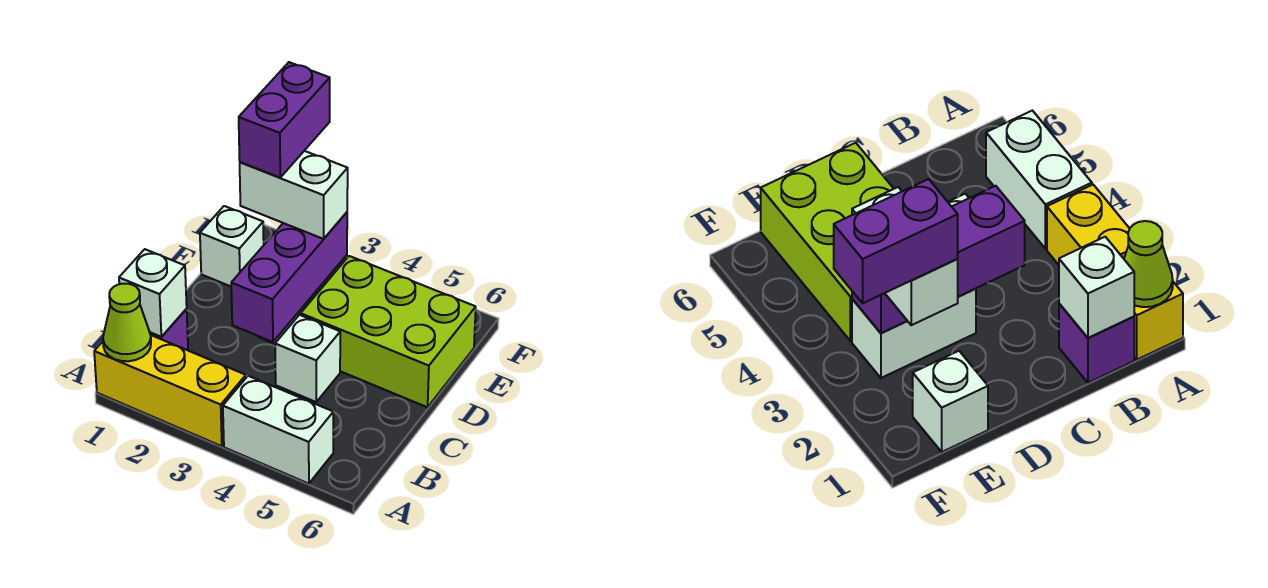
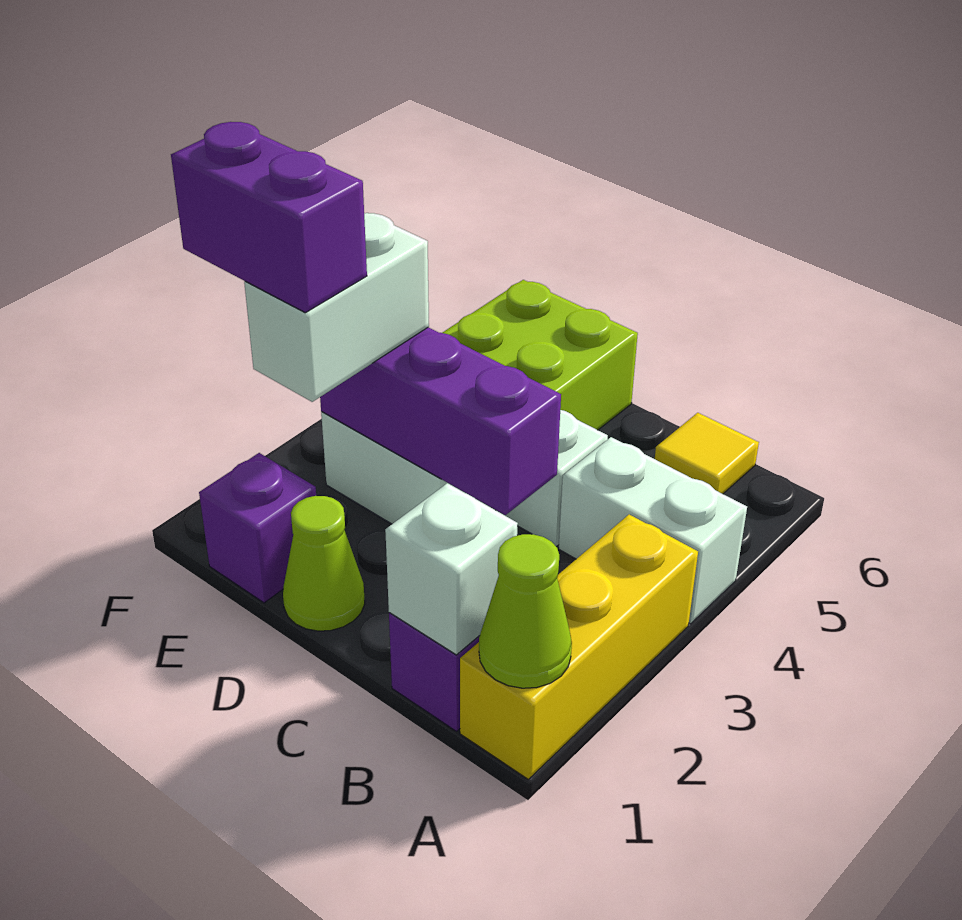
white 1x2 brick [223,376,333,484] -> white 1x2 brick turned to [559,437,747,624]
none -> yellow 1x1 tile [655,413,759,494]
none -> lime 1x1 cone [283,496,365,631]
white 1x1 brick [200,206,264,286] -> purple 1x1 brick [199,453,316,603]

